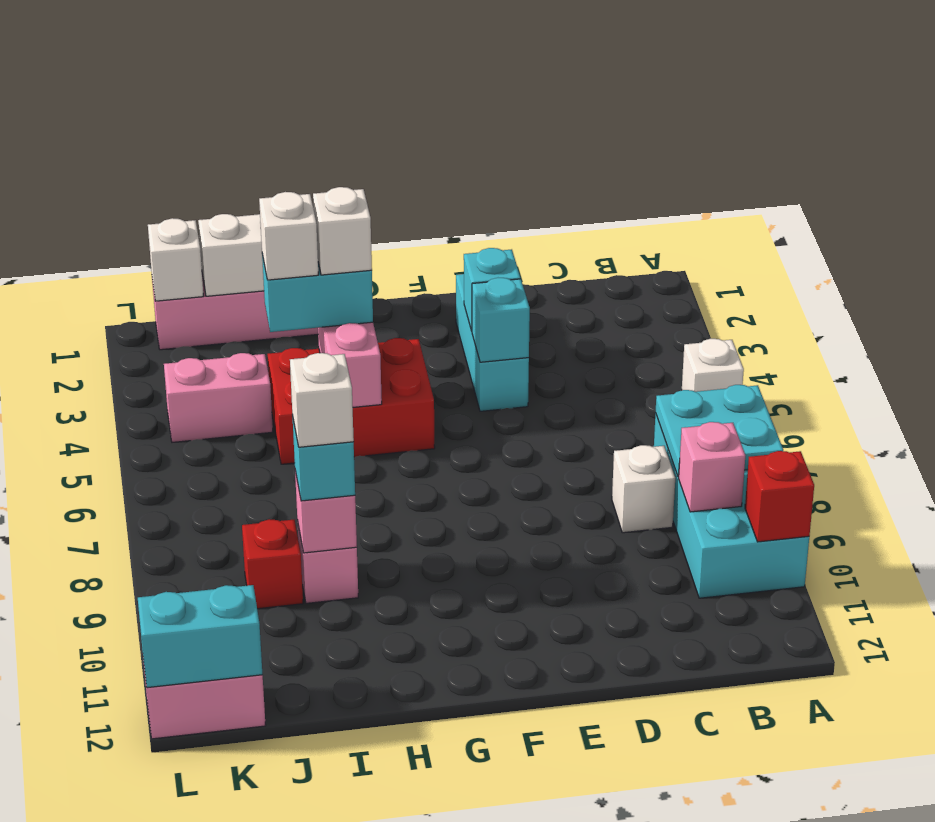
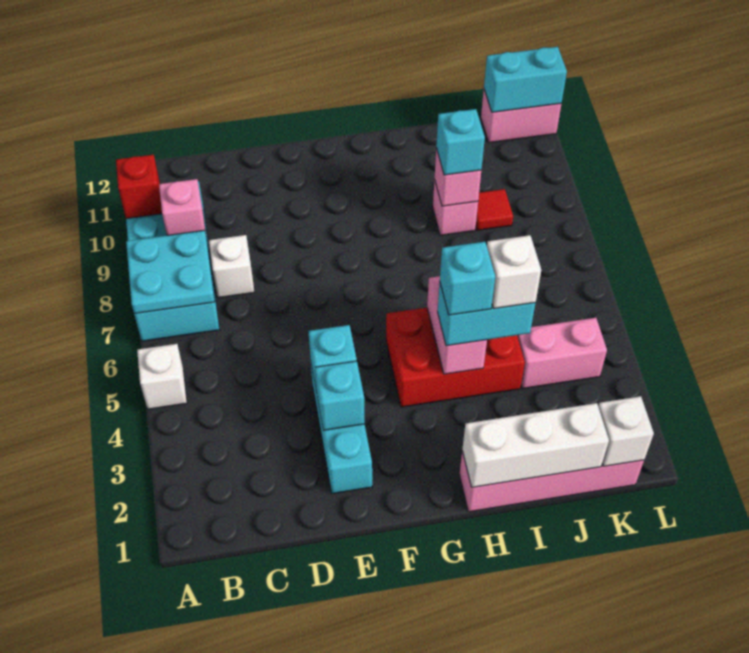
white 1x1 brick [313,187,372,275] -> cyan 1x1 brick [440,242,495,315]
white 1x1 brick [290,353,354,447] -> none
red 1x1 brick [242,519,303,609] -> red 1x1 tile [476,189,513,230]

